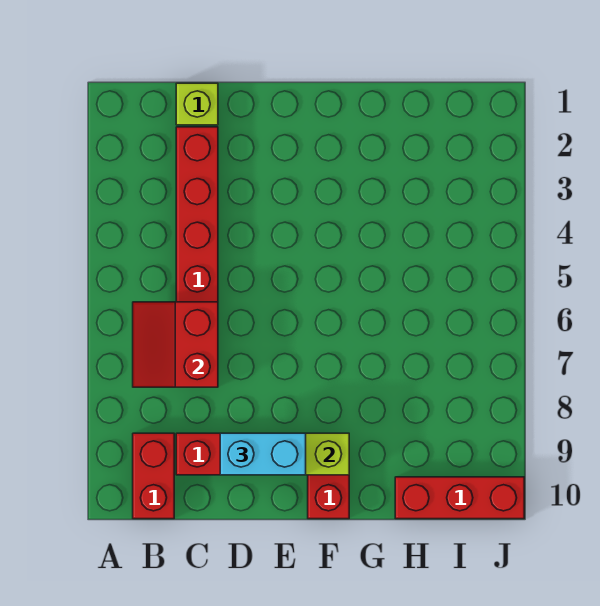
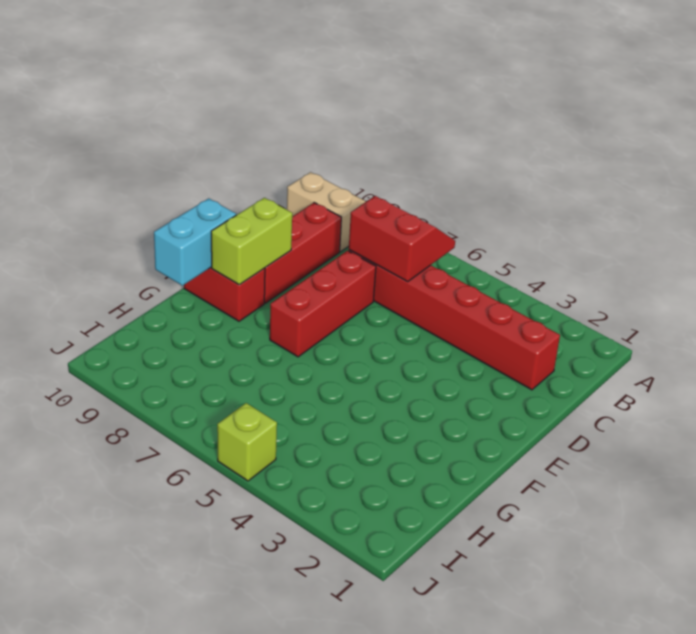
red 1x2 brick [133,433,174,519] -> tan 1x2 brick [287,172,365,252]
lime 1x1 brick [176,83,218,125] -> lime 1x1 brick moved to [217,403,277,481]
cyan 1x2 brick [220,433,306,475] -> cyan 1x2 brick moved to [154,198,236,286]
red 1x3 brick [395,477,524,519] -> red 1x3 brick moved to [270,251,376,357]

